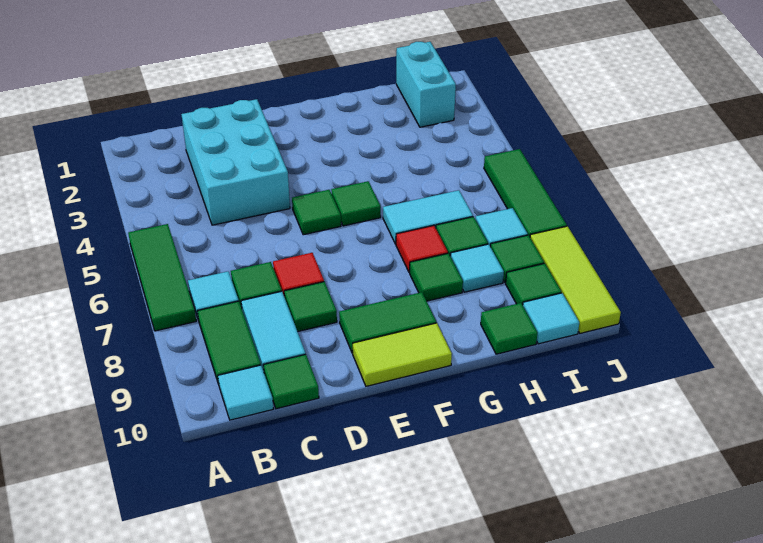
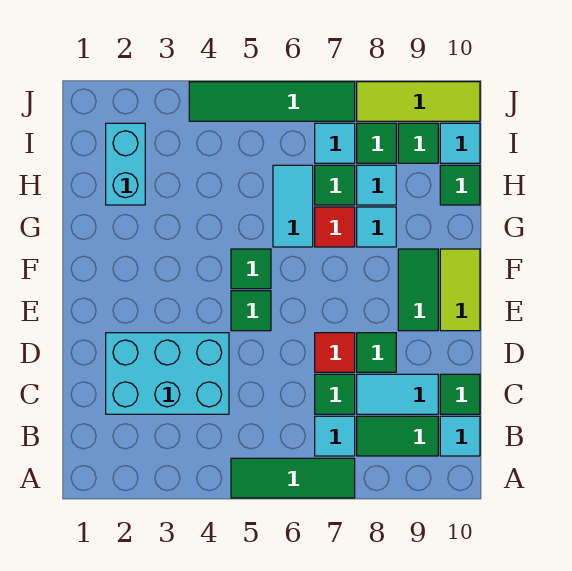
green 1x1 tile [410,253,463,301] -> cyan 1x1 tile [357,207,396,247]
cyan 1x2 brick [396,42,456,127] -> cyan 1x2 brick turned to [106,123,145,205]
green 1x3 tile [484,149,567,237] -> green 1x4 tile [189,82,355,121]

